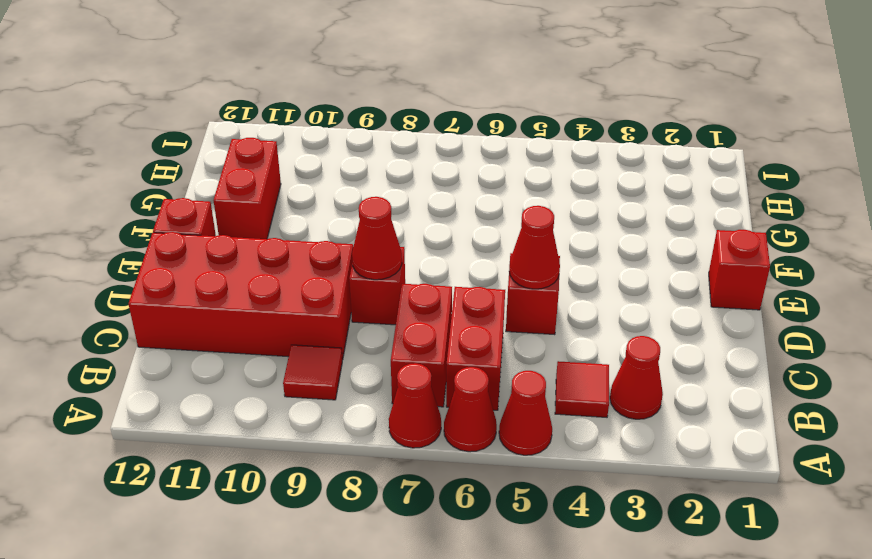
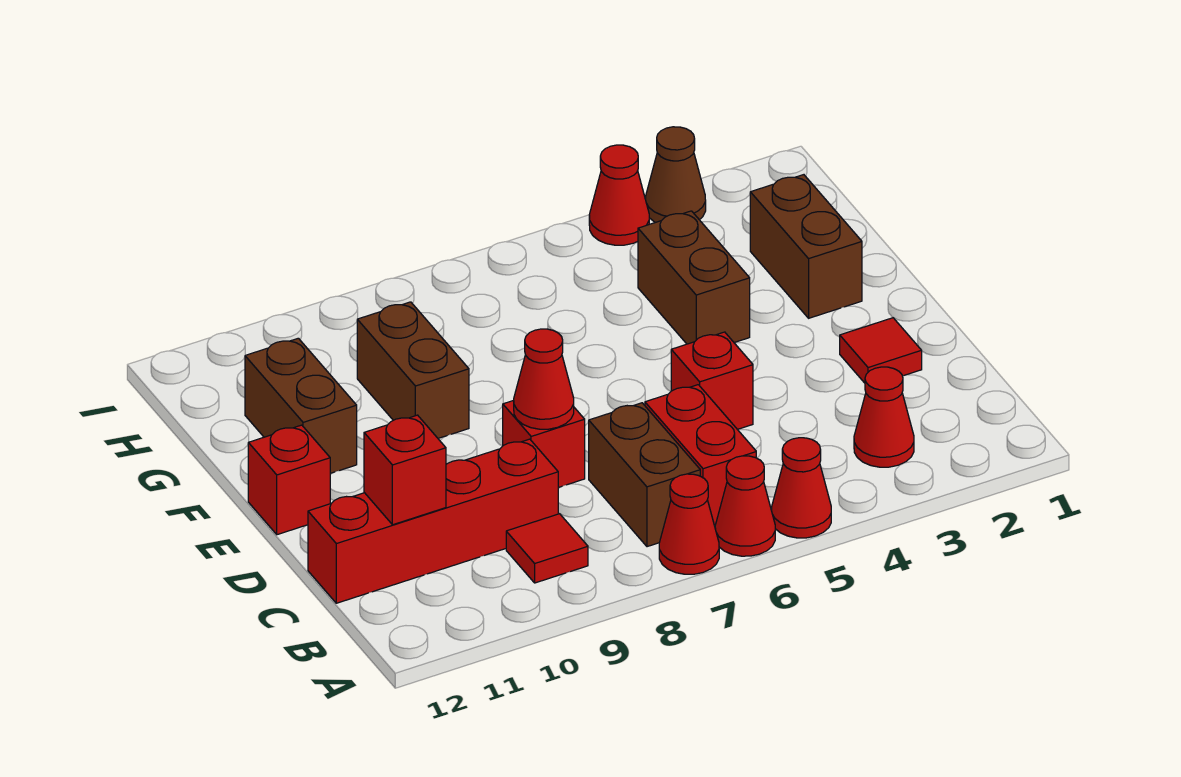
red 1x1 tile [555,361,609,417] -> red 1x1 tile moved to [840,318,922,383]
red 1x2 brick [391,284,452,407] -> brown 1x2 brick [589,403,700,547]
red 2x4 brick [129,232,353,360] -> red 1x4 brick [308,439,558,603]
red 1x1 cone [509,206,560,289] -> red 1x1 cone moved to [589,145,649,245]
red 1x1 brick [709,230,770,310] -> red 1x1 brick moved to [364,415,446,525]
none -> brown 1x2 brick [750,175,862,318]
none -> brown 1x2 brick [638,211,750,344]
none -> brown 1x2 brick [357,302,469,438]
red 1x2 brick [213,138,281,239] -> brown 1x2 brick [245,338,357,473]
none -> brown 1x1 cone [646,127,706,222]

